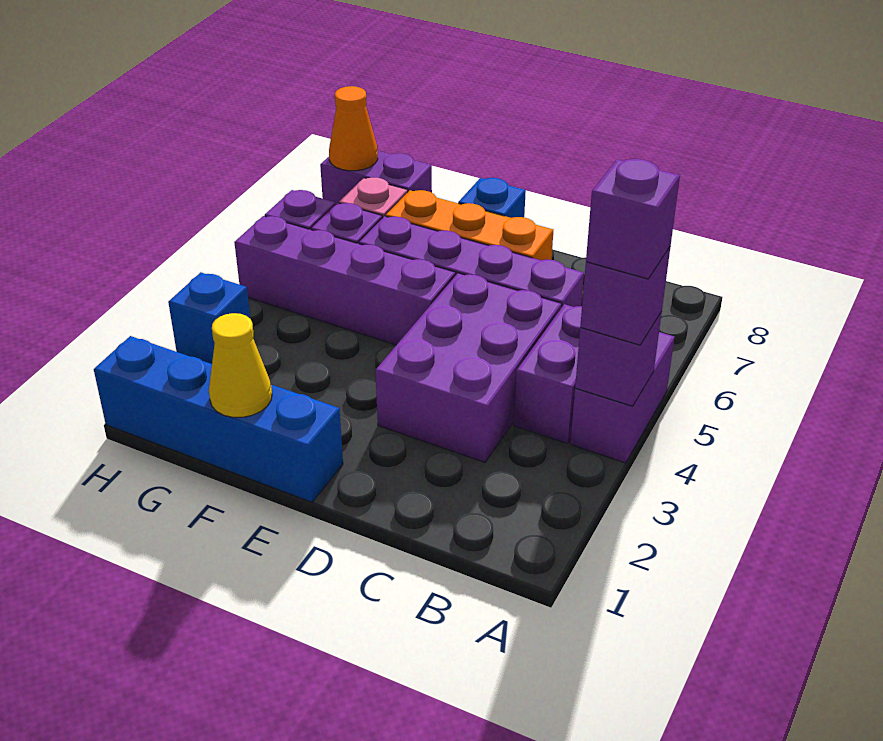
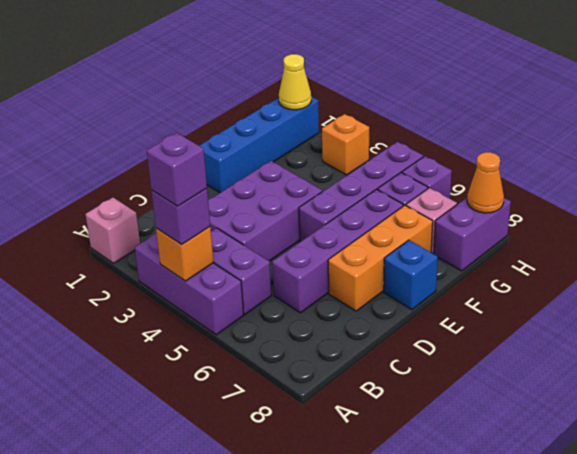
none -> pink 1x1 brick [85,197,140,263]
purple 1x2 brick [570,332,675,463] -> purple 1x3 brick [135,233,244,335]
purple 1x1 brick [575,311,662,406] -> orange 1x1 brick [156,227,214,281]
purple 2x3 brick [375,273,562,462] -> purple 2x3 brick turned to [208,161,322,261]
yellow 1x1 cone [209,313,272,417] -> yellow 1x1 cone moved to [279,54,311,110]
blue 1x1 brick [168,272,250,364] -> orange 1x1 brick [322,114,369,175]

